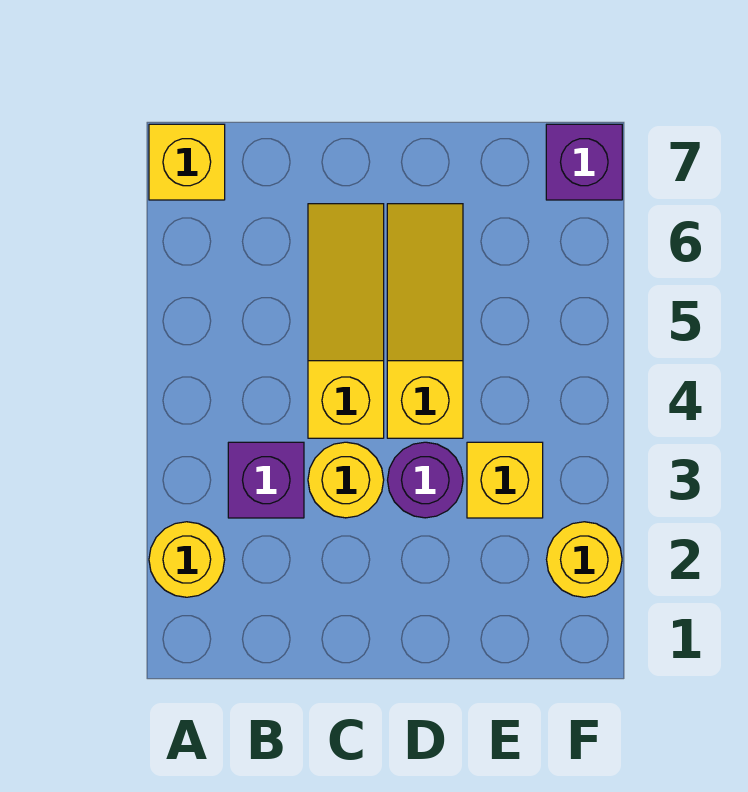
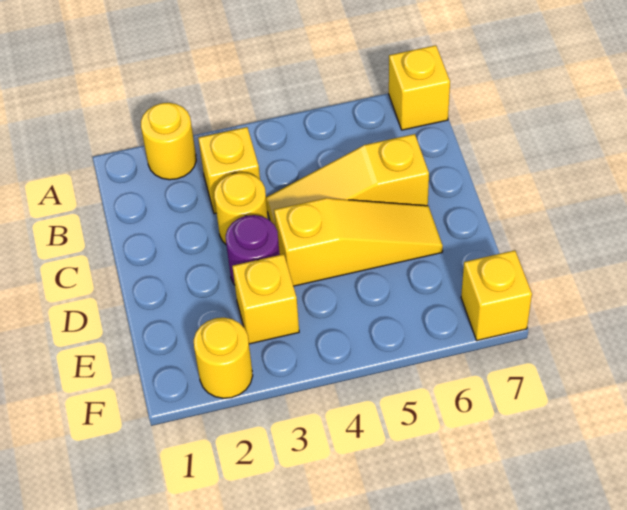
purple 1x1 brick [228,442,304,518] -> yellow 1x1 brick [198,127,260,214]
yellow 1x3 slope [308,204,384,438] -> yellow 1x3 slope turned to [266,134,429,227]
purple 1x1 brick [546,124,622,200] -> yellow 1x1 brick [461,250,532,341]

